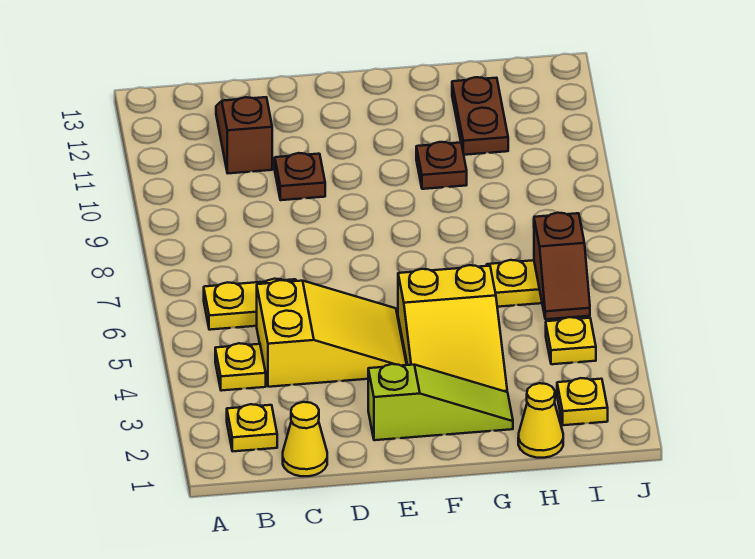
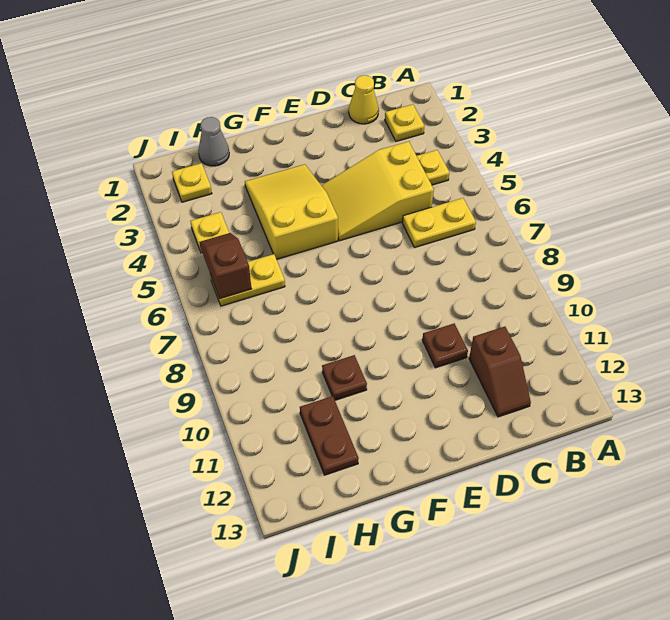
lime 1x3 slope [368,364,513,440] -> none
yellow 1x1 cone [518,383,563,458] -> grey 1x1 cone [198,117,229,166]

